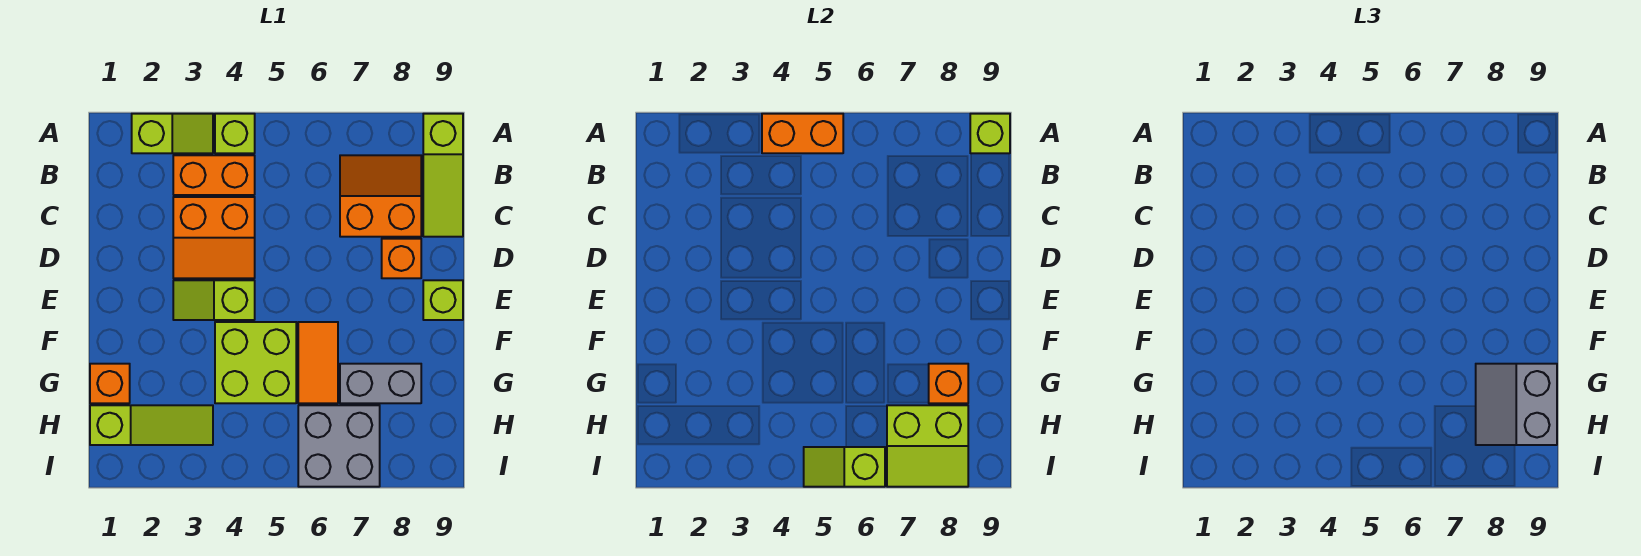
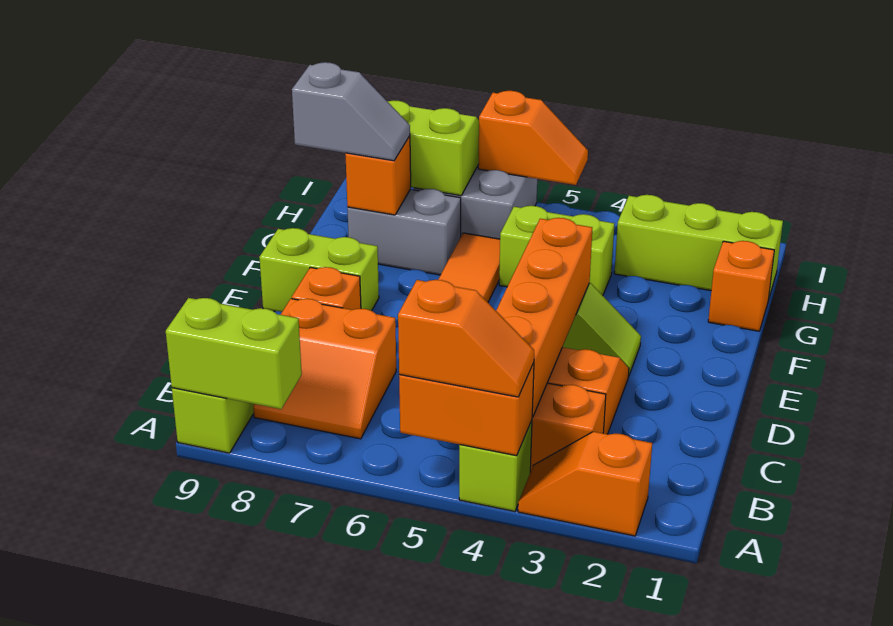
lime 1x2 slope [132,114,213,153] -> orange 1x2 slope [518,432,652,536]
none -> orange 1x2 slope [398,280,534,397]
lime 1x1 brick [970,114,1010,153] -> lime 1x2 brick [166,298,302,409]
none -> orange 1x4 brick [496,218,592,417]
lime 1x1 brick [423,280,463,320] -> lime 1x2 brick [259,228,379,312]
lime 2x2 brick [215,322,296,403] -> lime 1x2 brick [499,206,614,295]
grey 2x2 slope [1476,364,1557,445] -> grey 1x2 slope [292,62,410,161]
lime 1x3 slope [90,405,213,445] -> lime 1x3 brick [614,195,783,300]
lime 1x2 slope [804,447,885,487] -> orange 1x2 slope [478,91,588,185]

